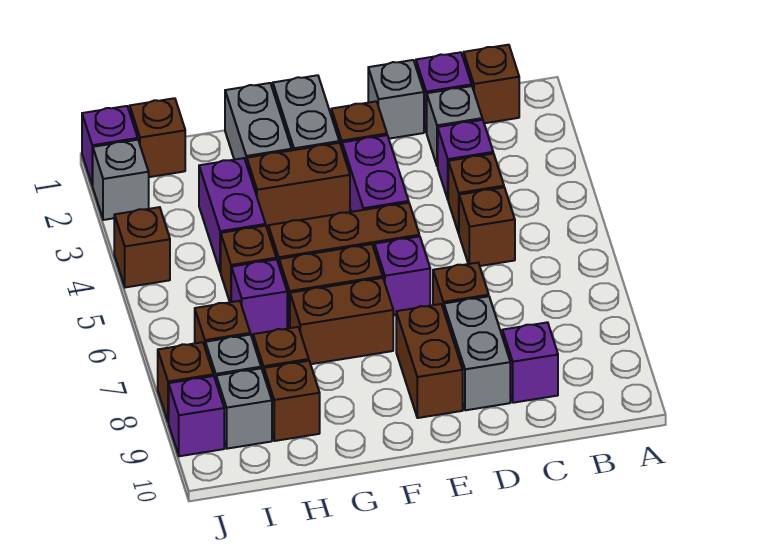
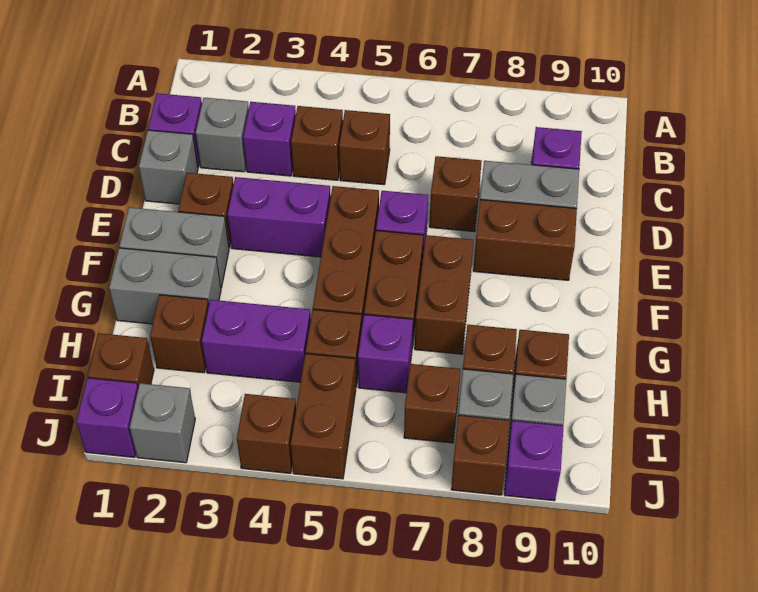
brown 1x1 brick [464,45,519,123] -> brown 1x1 brick moved to [150,295,209,373]
brown 1x2 brick [247,143,350,229] -> brown 1x2 brick moved to [291,354,356,479]

